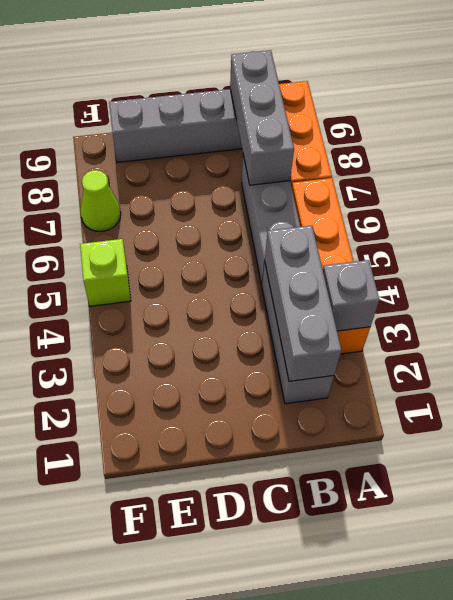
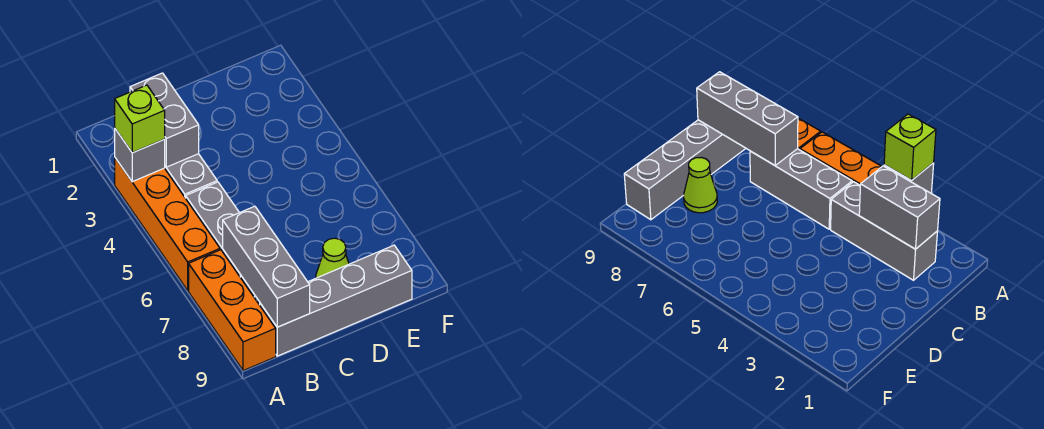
grey 1x3 brick [265,226,341,381] -> grey 1x2 brick [130,73,199,167]
lime 1x1 brick [80,239,131,306] -> lime 1x1 brick moved to [115,85,165,153]
lime 1x1 cone [80,170,121,231] -> lime 1x1 cone moved to [316,238,349,278]

